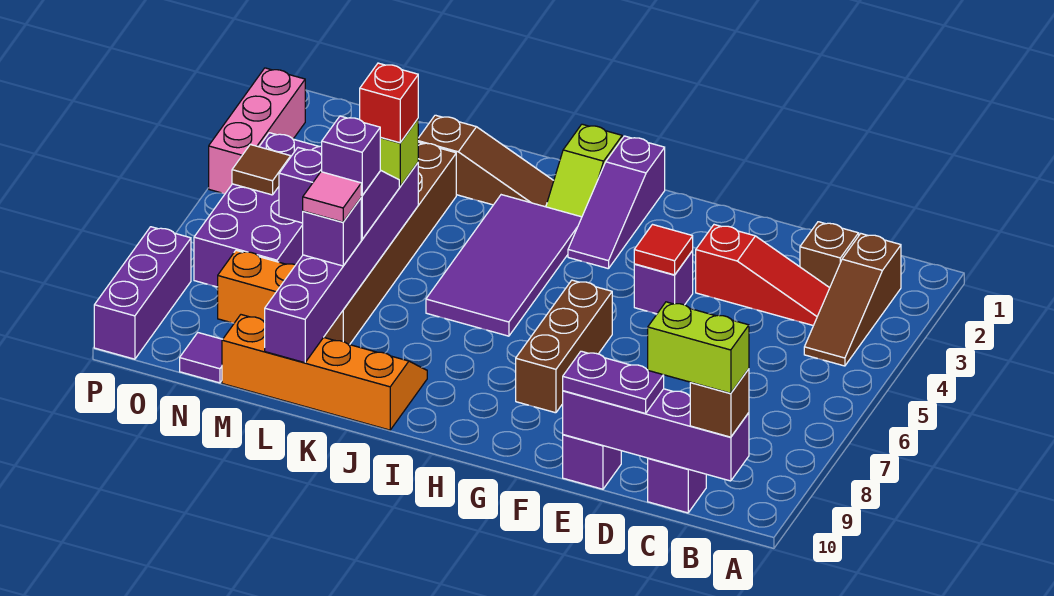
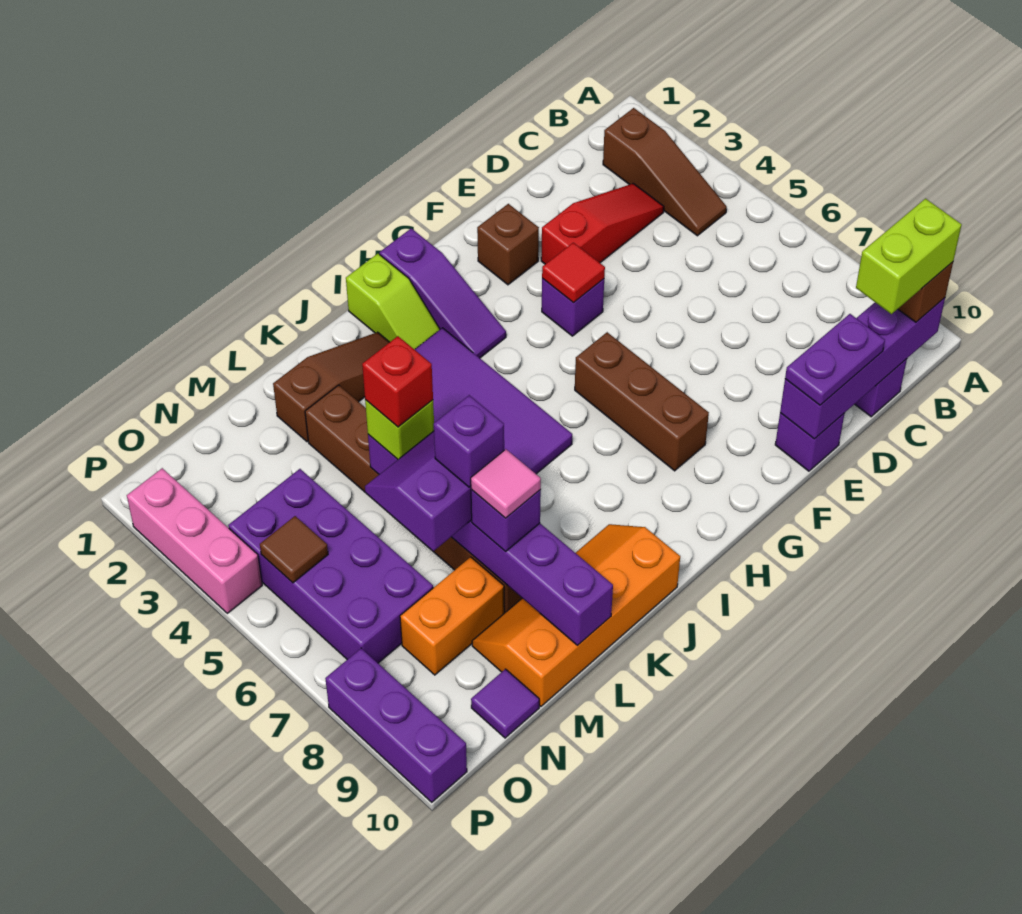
brown 1x1 brick [800,222,859,288] -> brown 1x1 brick moved to [477,204,539,285]

